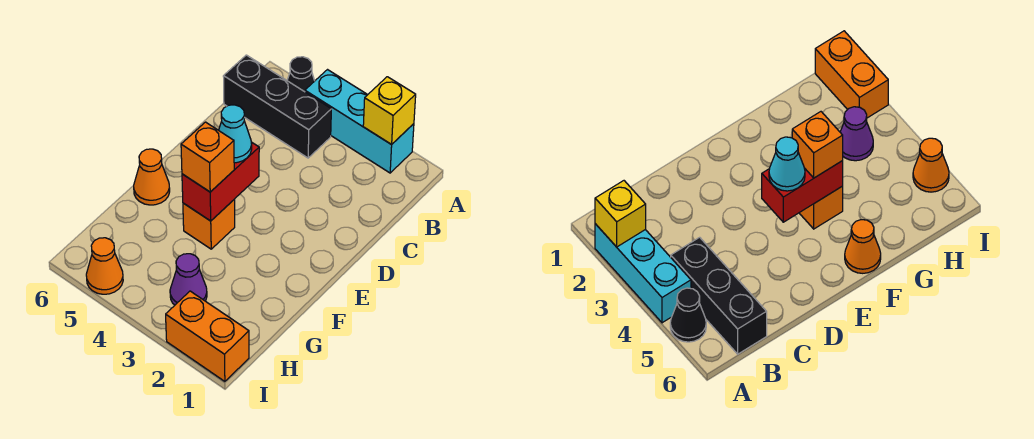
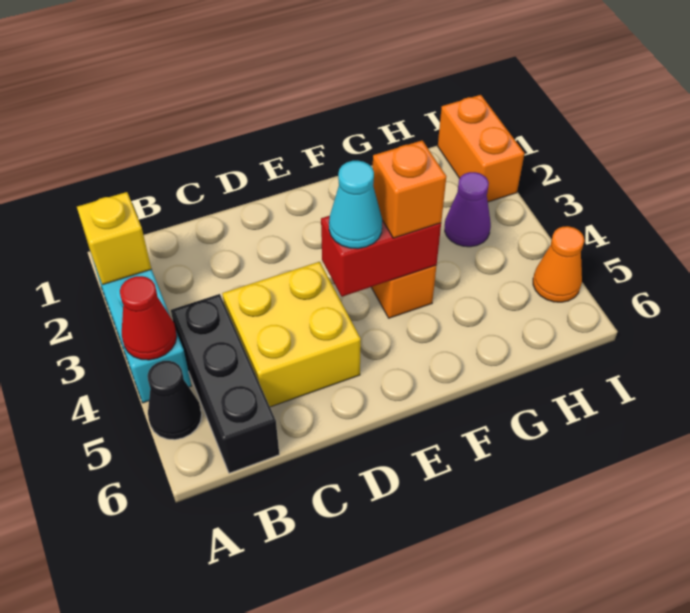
none -> red 1x1 cone [120,276,177,360]
none -> yellow 2x2 brick [222,262,361,407]
orange 1x1 cone [134,149,170,205] -> none

